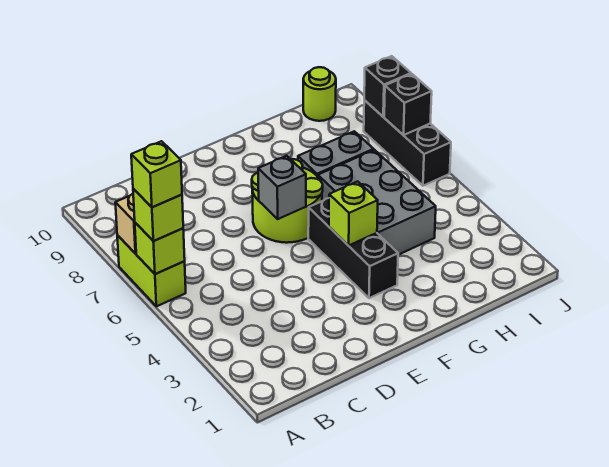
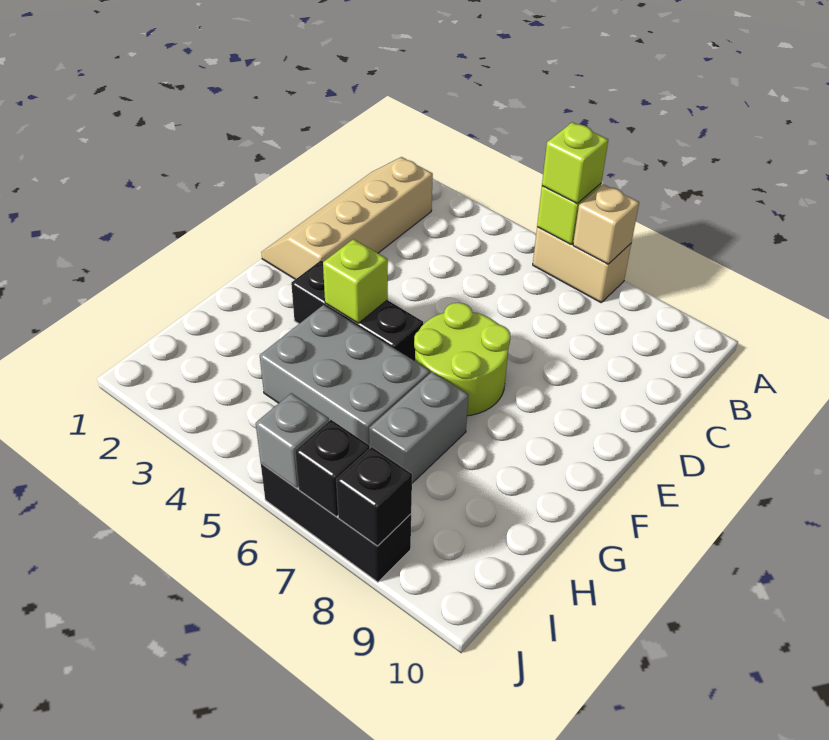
lime 1x2 brick [117,235,186,306] -> tan 1x2 brick [533,227,631,302]
lime 1x1 brick [131,141,182,207] -> none
none -> tan 2x4 slope [261,157,433,279]
grey 1x1 brick [258,156,306,219] -> grey 1x1 brick moved to [256,393,329,488]
lime 1x1 round brick [303,67,336,121] -> none

